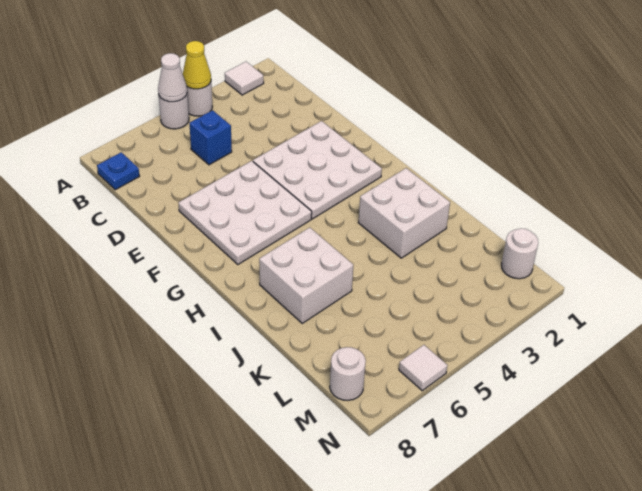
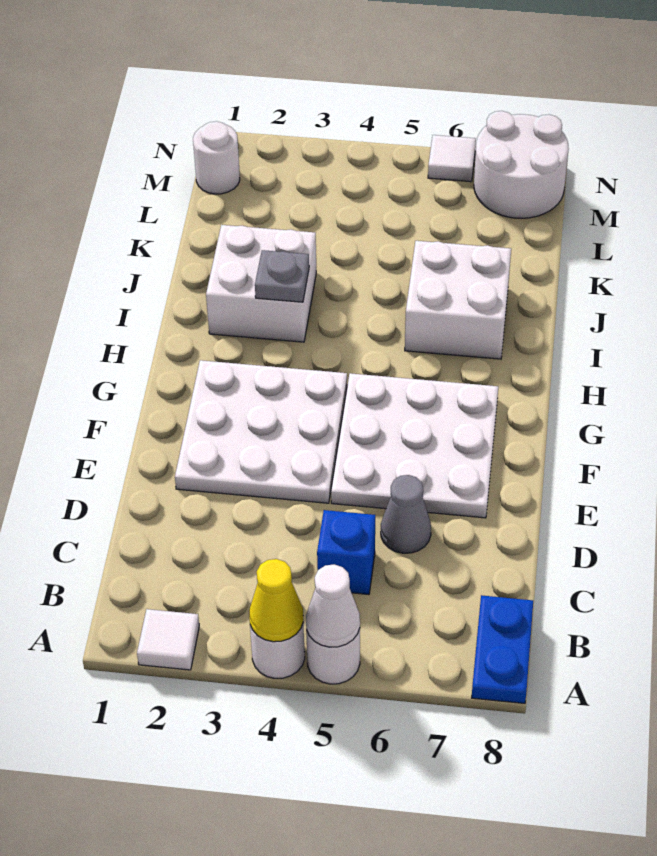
blue 1x1 plate [97,152,139,190] -> blue 1x2 plate [472,595,533,703]
none -> grey 1x1 cone [381,475,431,553]
none -> grey 1x1 plate [255,250,309,302]
white 1x1 round brick [330,347,366,400] -> white 2x2 round brick [474,111,569,218]

